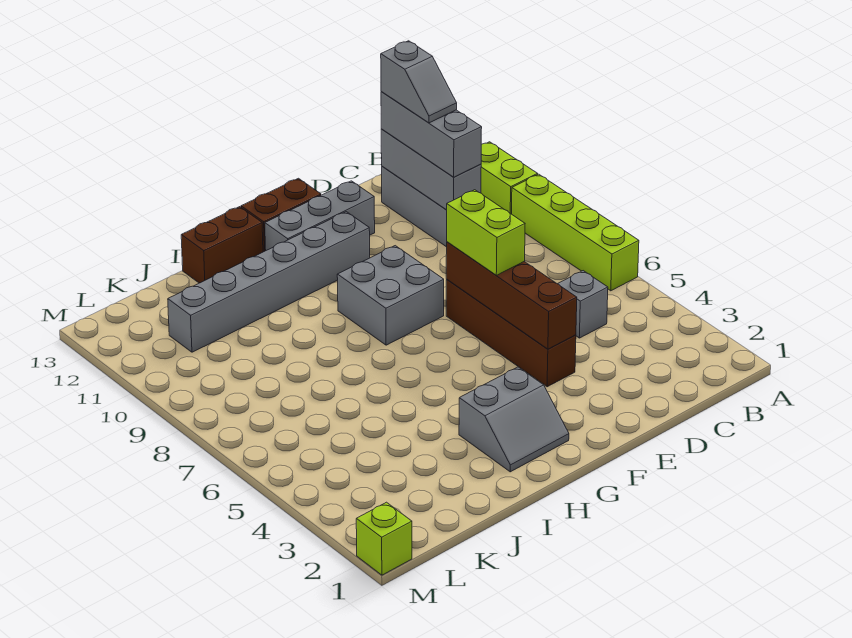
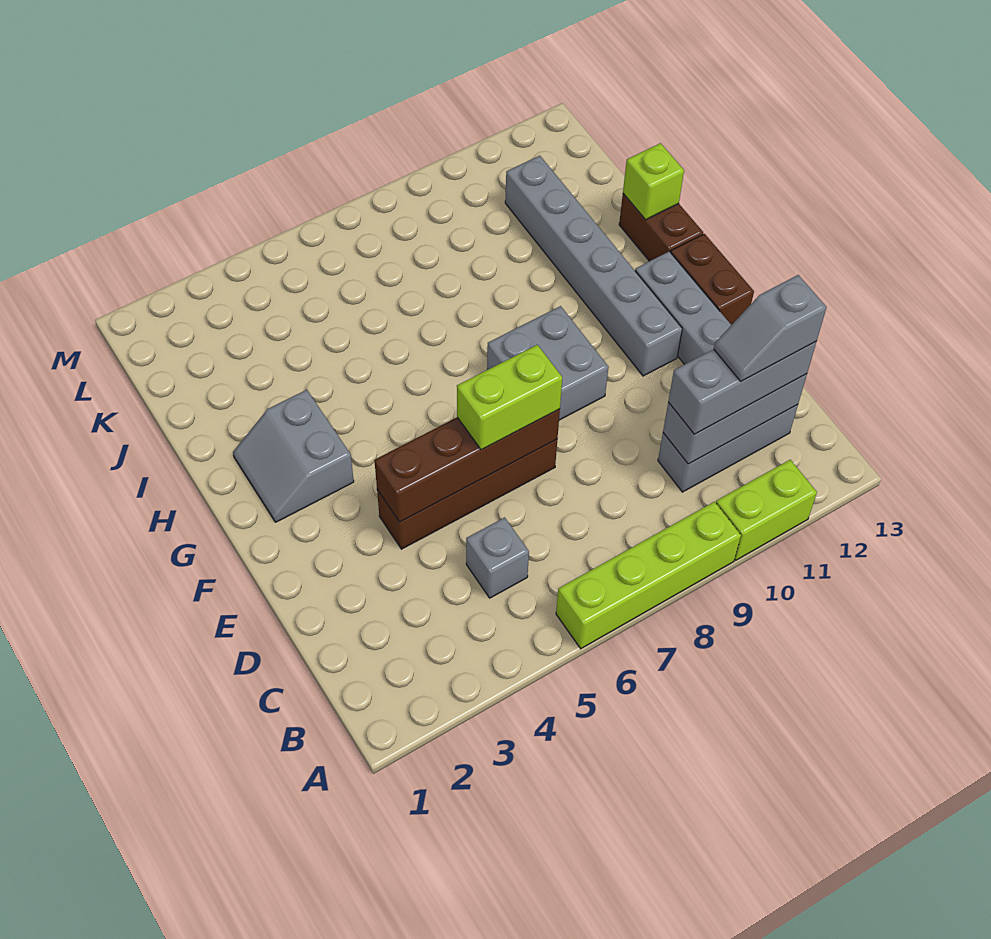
lime 1x1 brick [356,502,412,575] -> lime 1x1 brick moved to [623,143,684,220]

